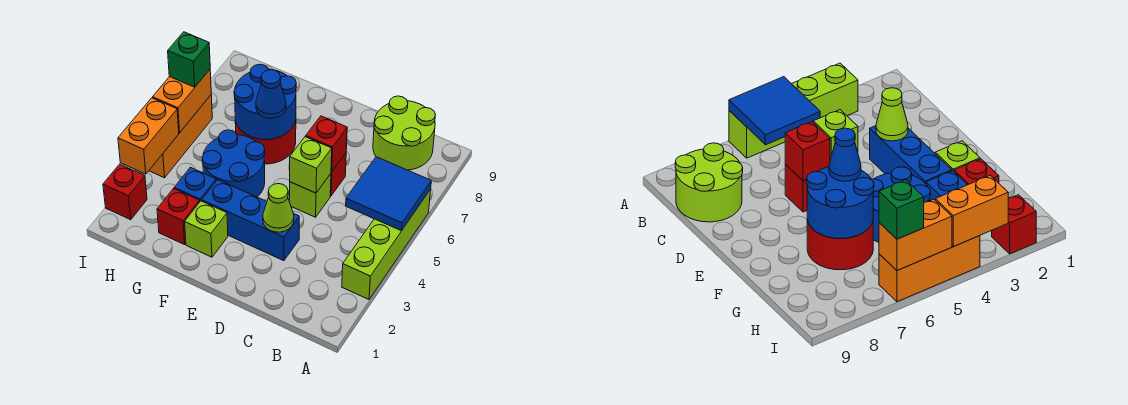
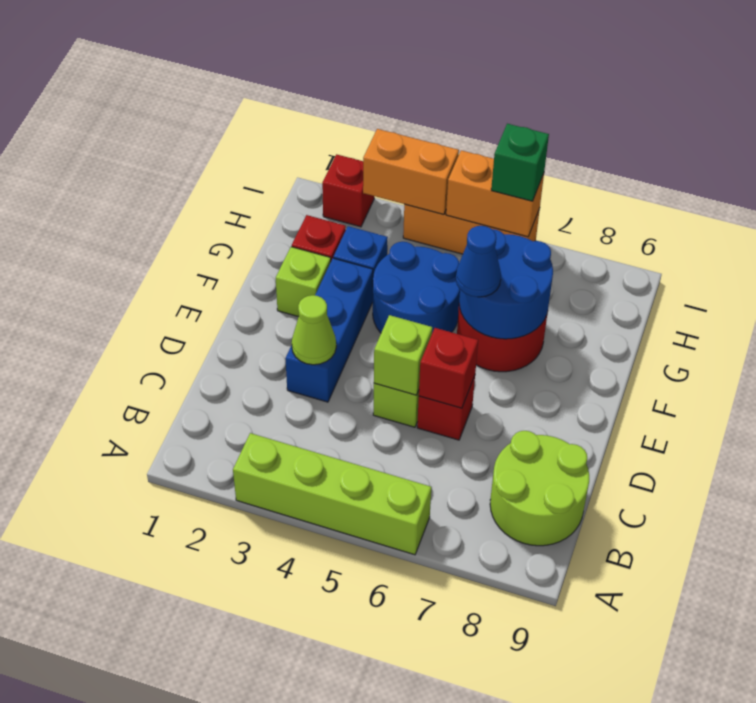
blue 2x2 tile [346,157,431,231] -> none

